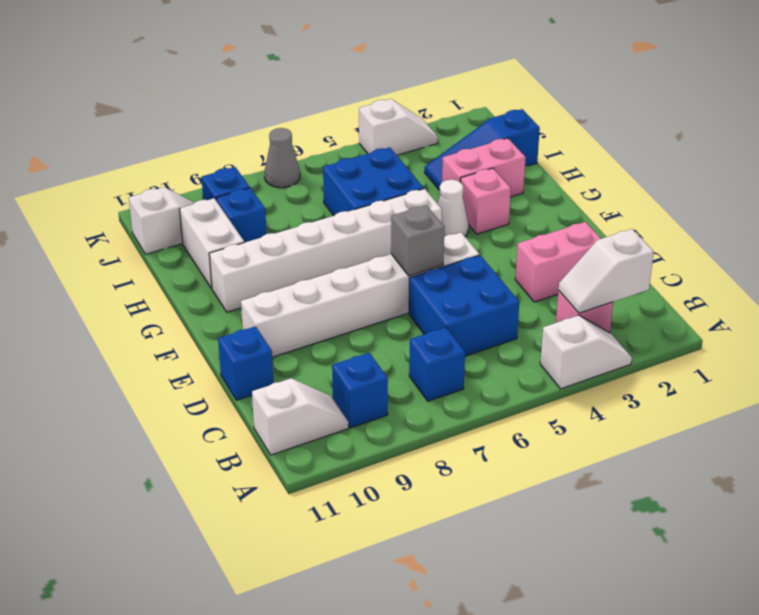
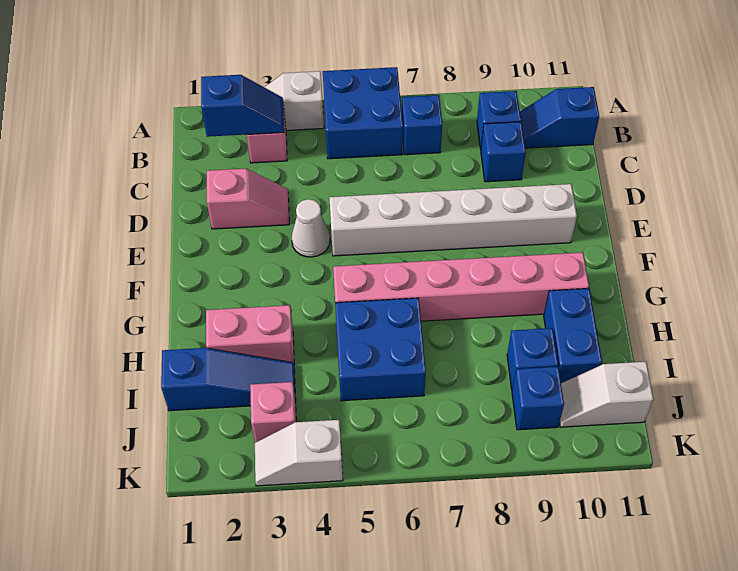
white 1x2 slope [559,229,654,313] -> blue 1x2 slope [201,75,284,137]
white 1x2 slope [252,378,349,455] -> blue 1x2 slope [520,87,599,148]
blue 2x2 brick [409,255,519,356] -> blue 2x2 brick moved to [323,67,403,159]
pink 1x2 brick [515,222,601,302] -> pink 1x2 slope [207,169,289,229]
blue 1x1 brick [218,326,274,400] -> blue 1x1 brick moved to [481,122,526,182]
grey 1x1 brick [391,205,445,276] -> none
pink 1x1 brick [461,168,511,234] -> pink 1x1 brick moved to [250,382,296,443]
white 1x1 cone [438,180,469,237] -> white 1x1 cone moved to [292,199,330,257]
white 1x6 brick [209,189,442,312] -> pink 1x6 brick [333,252,589,321]
white 1x2 brick [180,198,244,289] -> blue 1x2 brick [544,288,602,383]
grey 1x1 cone [264,128,300,188] -> none

